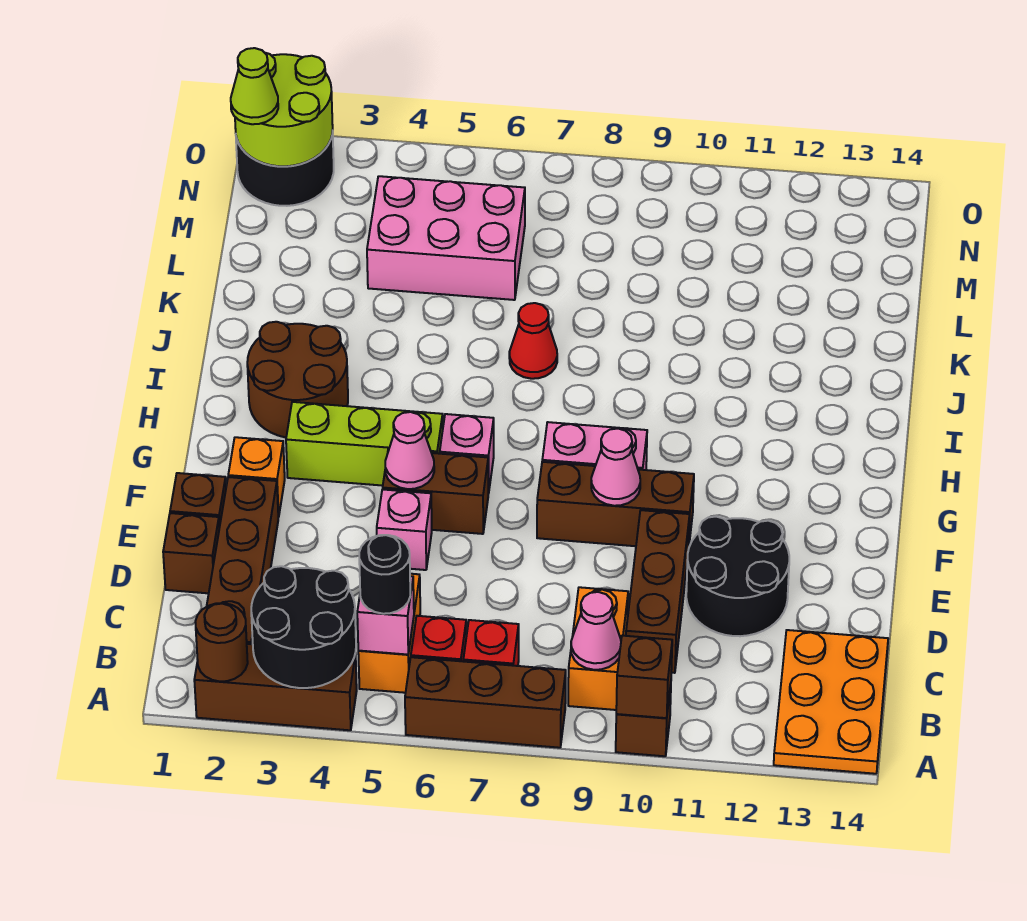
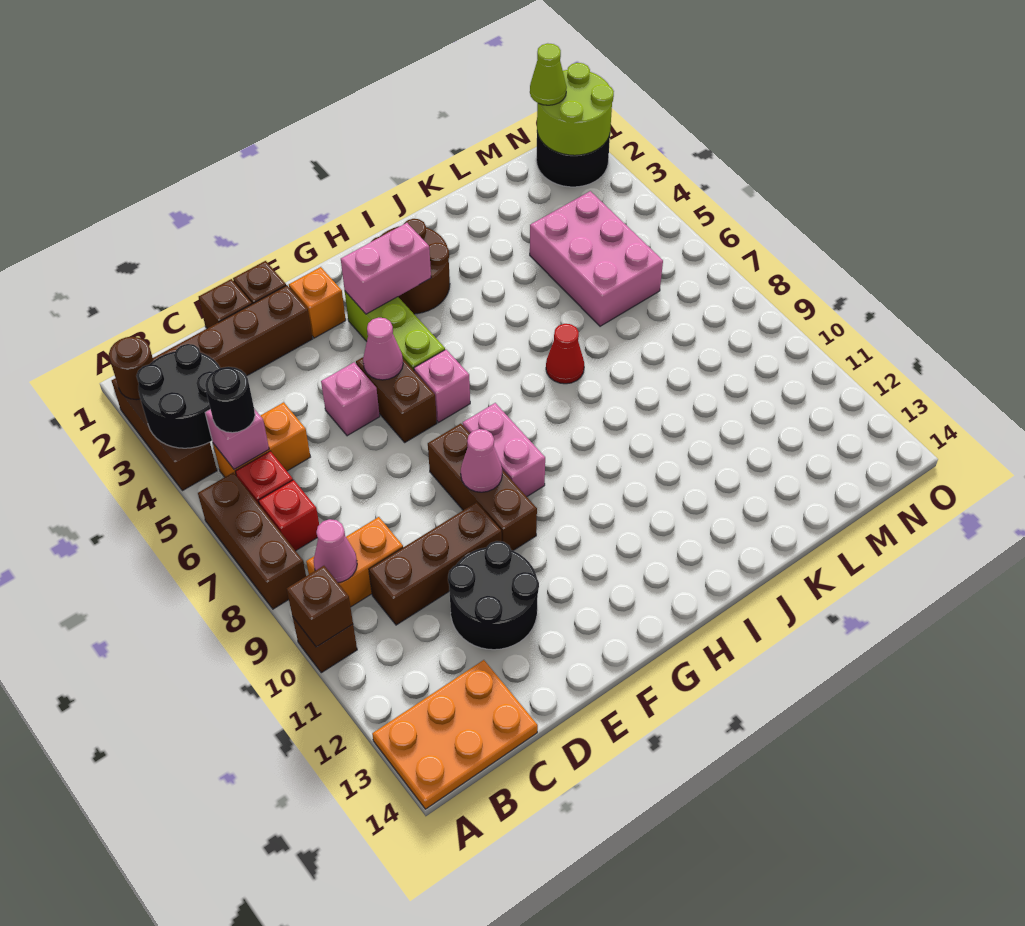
none -> pink 1x2 brick [341,223,431,314]

